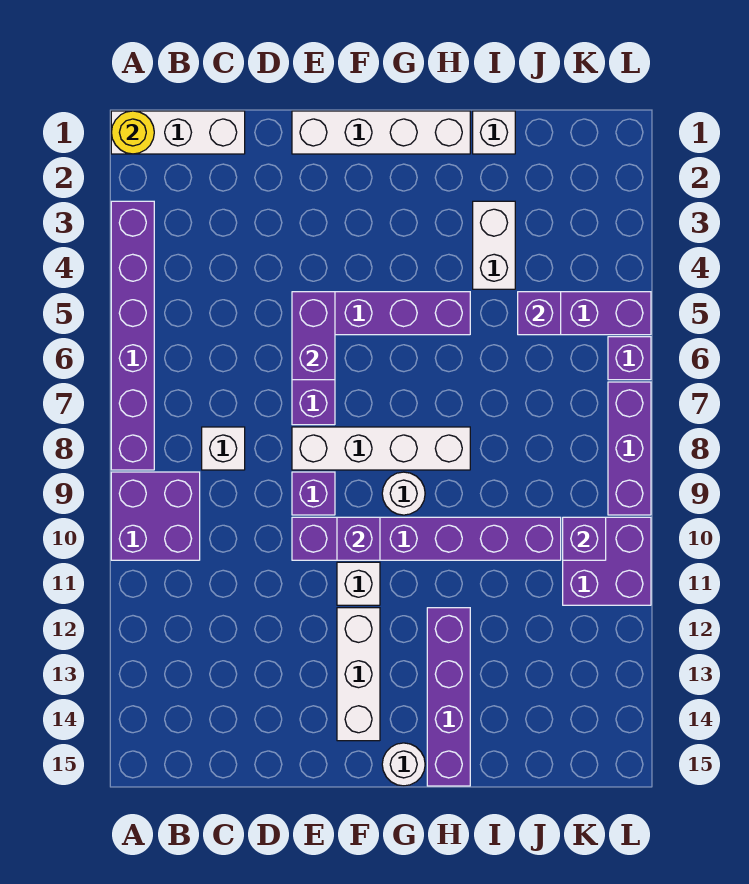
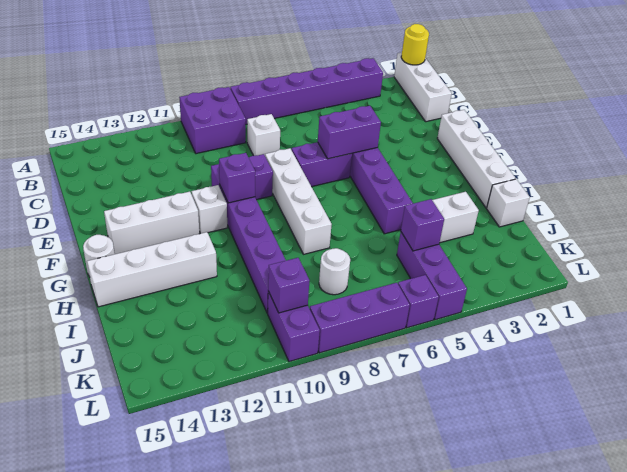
white 1x1 round brick [382,472,425,515] -> white 1x1 round brick moved to [319,248,350,295]
purple 1x4 brick [427,608,470,786] -> white 1x4 brick [87,232,217,307]
purple 2x2 brick [563,517,651,605] -> purple 1x2 brick [268,292,320,362]

